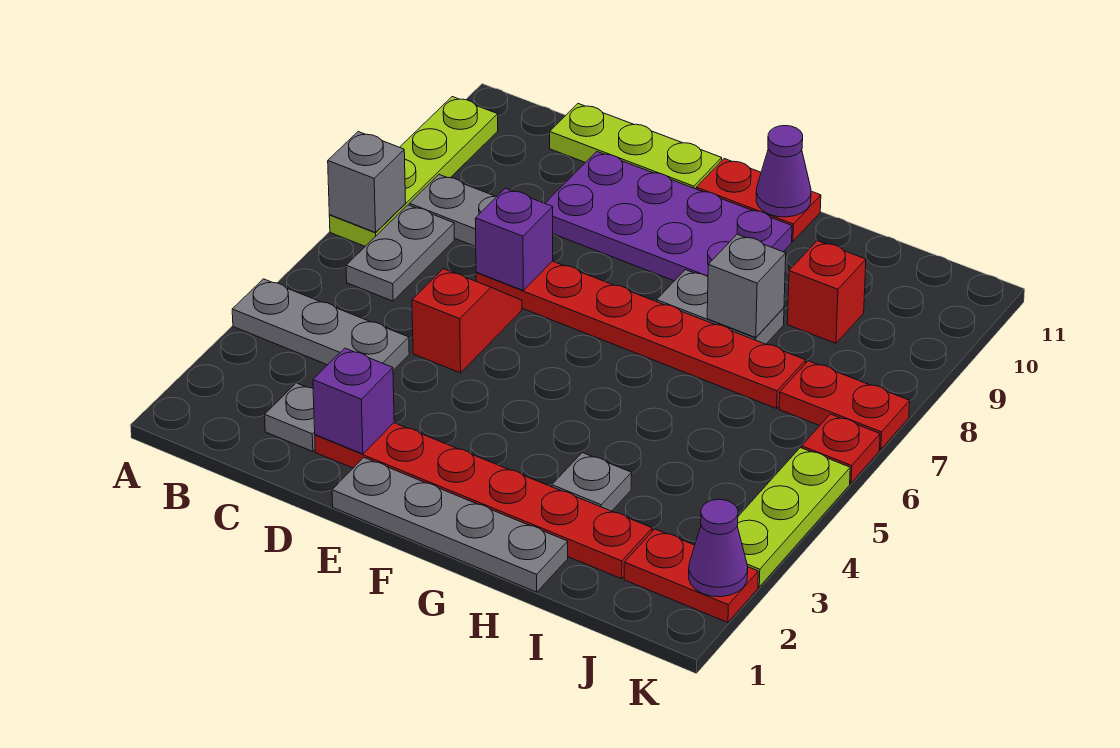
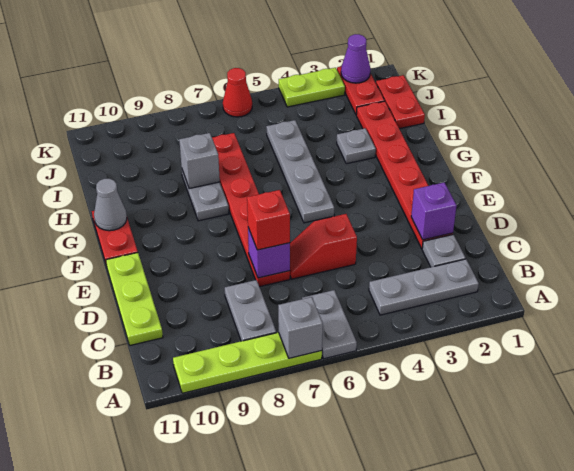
grey 1x3 plate [232,279,409,370] -> grey 1x3 plate turned to [369,259,479,315]
grey 1x2 plate [346,205,454,301] -> grey 1x2 plate turned to [302,290,357,359]
purple 2x4 plate [545,152,792,281] -> none
grey 1x4 plate [332,458,568,592] -> grey 1x4 plate moved to [266,120,334,223]
purple 1x1 cone [756,126,811,217] -> grey 1x1 cone [94,179,127,231]
red 1x1 brick [787,241,866,343] -> red 1x1 brick moved to [247,190,290,250]
red 1x2 plate [779,361,910,450] -> red 1x2 plate moved to [376,75,425,129]
lime 1x3 plate [737,448,850,587] -> lime 1x2 plate [279,68,345,107]
red 1x1 plate [802,414,880,483] -> red 1x1 cone [223,68,252,117]

